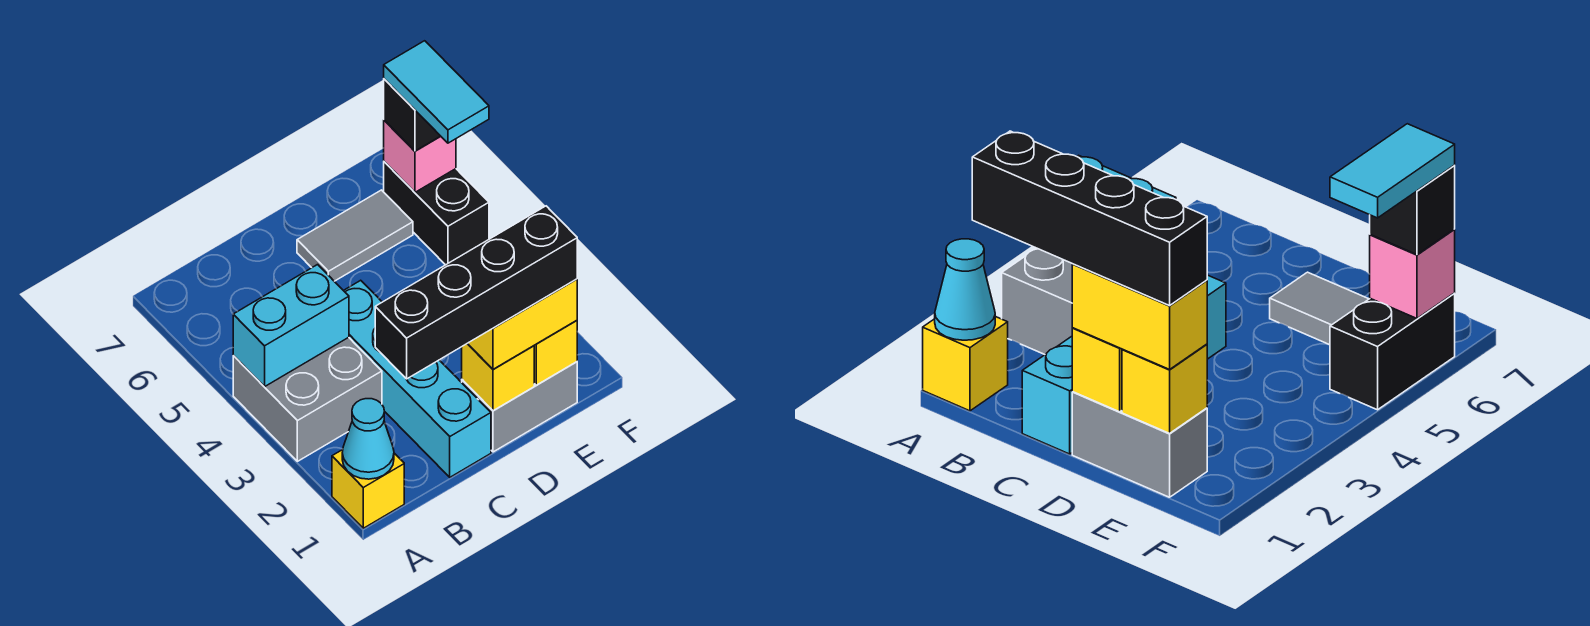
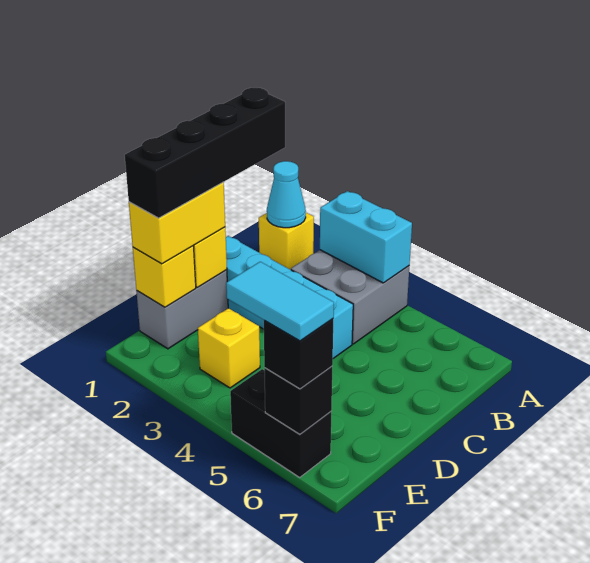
cyan 1x2 brick [233,265,349,387] -> cyan 1x2 brick turned to [320,191,412,283]
grey 1x2 tile [297,190,413,281] -> none
none -> yellow 1x1 brick [198,308,260,388]
pink 1x1 brick [384,120,456,192] -> black 1x1 brick [264,366,332,434]

